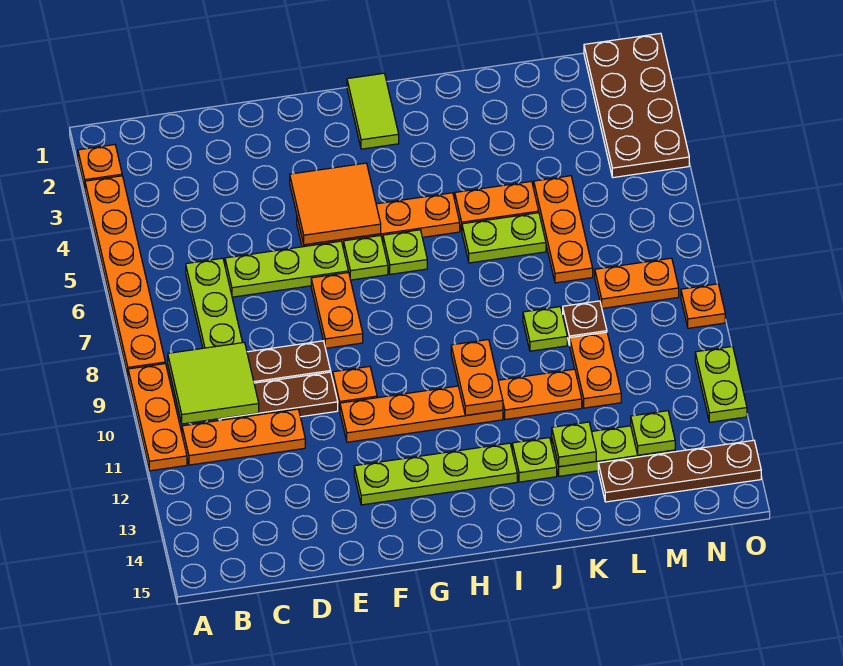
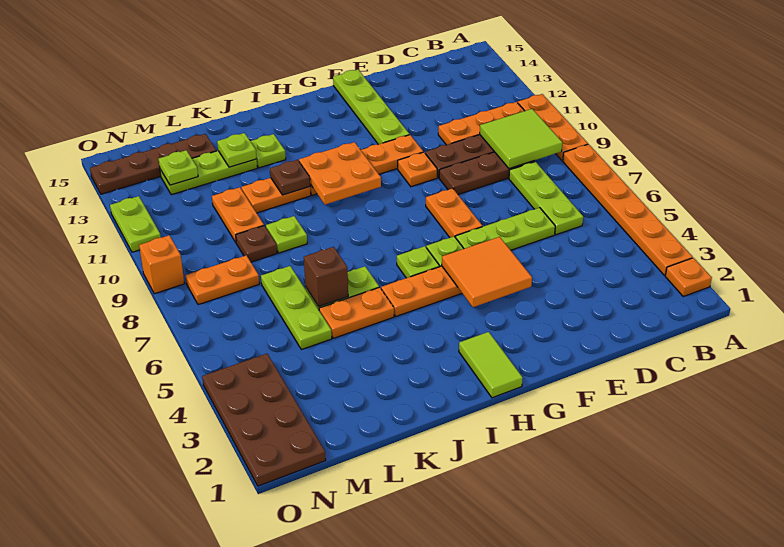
lime 1x4 plate [354,443,517,505] -> lime 1x4 plate turned to [333,69,409,144]
orange 1x2 plate [451,340,503,415] -> orange 2x2 plate [299,142,381,204]
none -> brown 1x1 plate [270,160,310,195]
none -> brown 1x1 brick [304,247,348,306]
orange 1x3 plate [534,176,593,283] -> lime 1x3 plate [261,266,332,350]
orange 1x1 plate [681,284,725,328] -> orange 1x1 brick [139,235,184,294]

